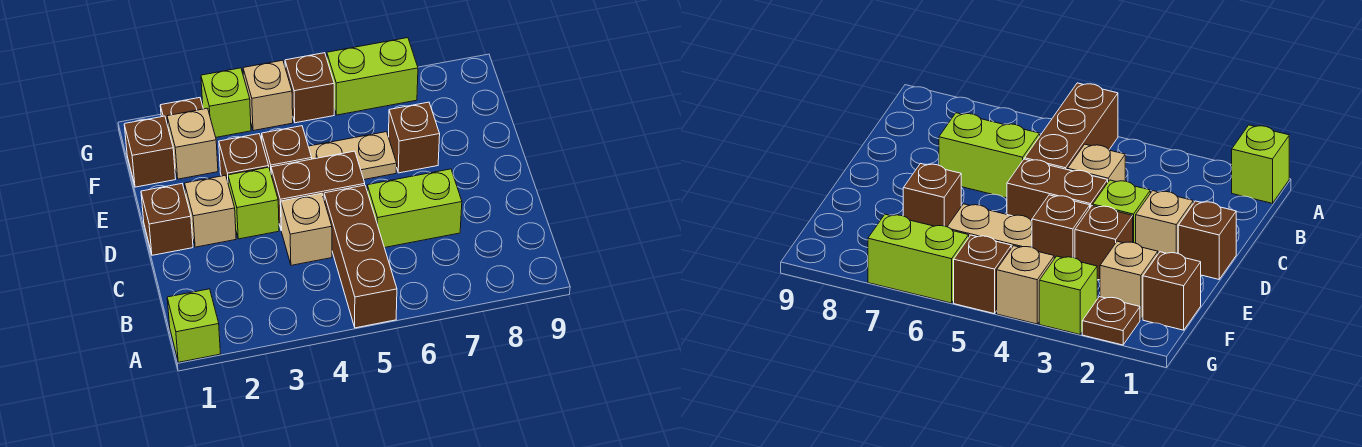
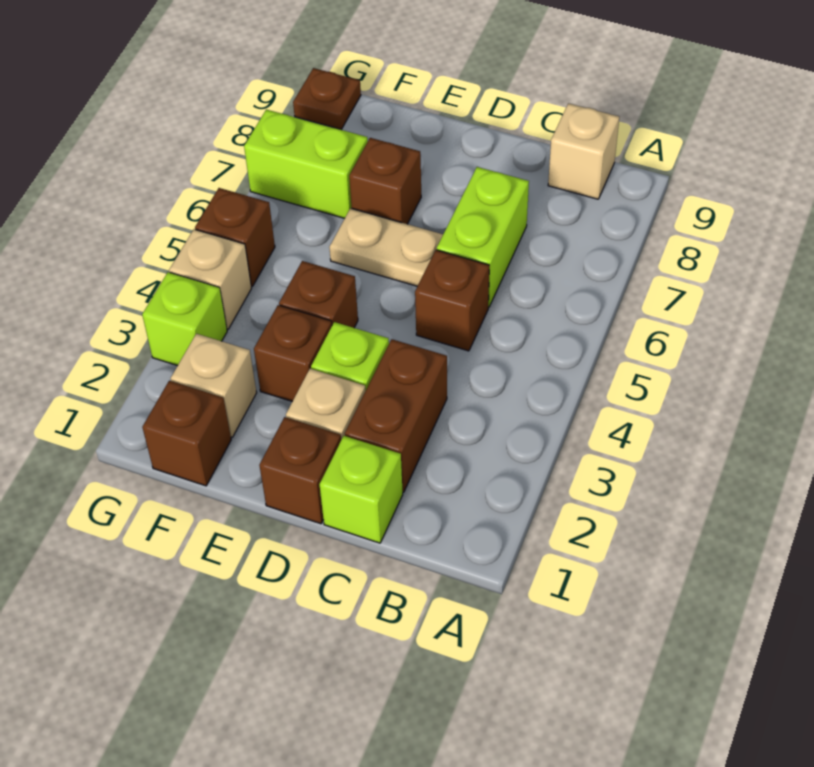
lime 1x1 brick [167,289,220,362] -> lime 1x1 brick moved to [319,436,403,543]
brown 1x3 brick [324,185,397,328] -> brown 1x1 brick [415,250,489,351]
tan 1x1 brick [281,193,332,265] -> tan 1x1 brick moved to [548,103,619,199]
brown 1x2 brick [271,151,365,231] -> brown 1x2 brick moved to [345,339,447,492]
tan 1x2 plate [308,132,397,179] -> tan 1x2 plate turned to [329,208,443,286]
brown 1x1 plate [160,98,203,126] -> brown 1x1 plate moved to [293,68,361,129]
lime 1x2 brick [327,38,418,115] -> lime 1x2 brick turned to [244,110,368,218]

